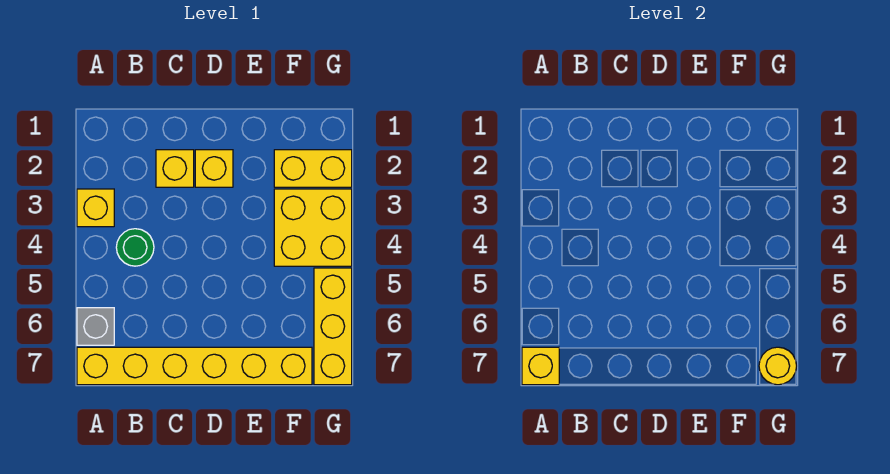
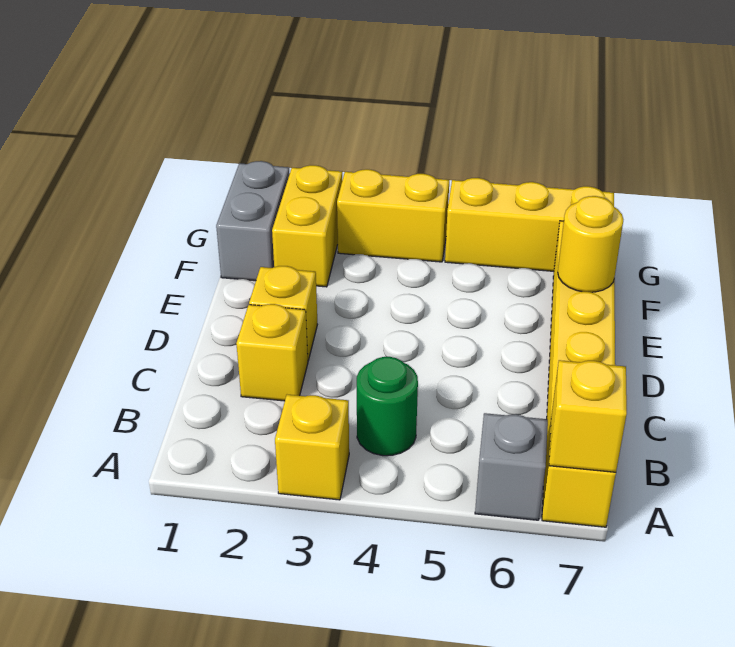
none -> grey 1x2 brick [216,161,290,281]
yellow 2x2 brick [274,189,352,266] -> yellow 1x2 brick [337,169,449,262]
yellow 1x1 round brick [759,347,797,385] -> yellow 1x1 round brick moved to [558,196,623,292]

